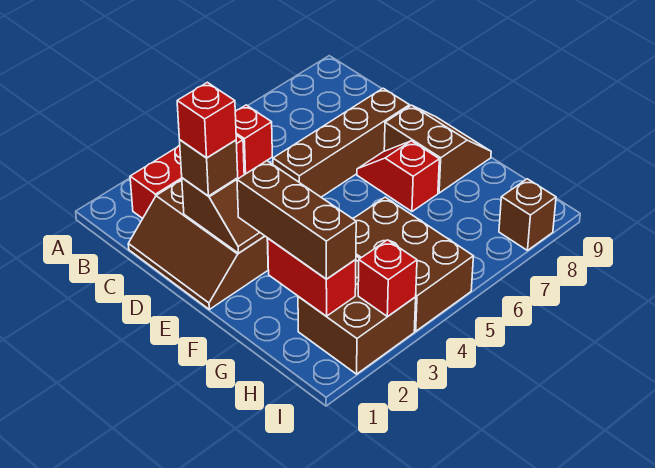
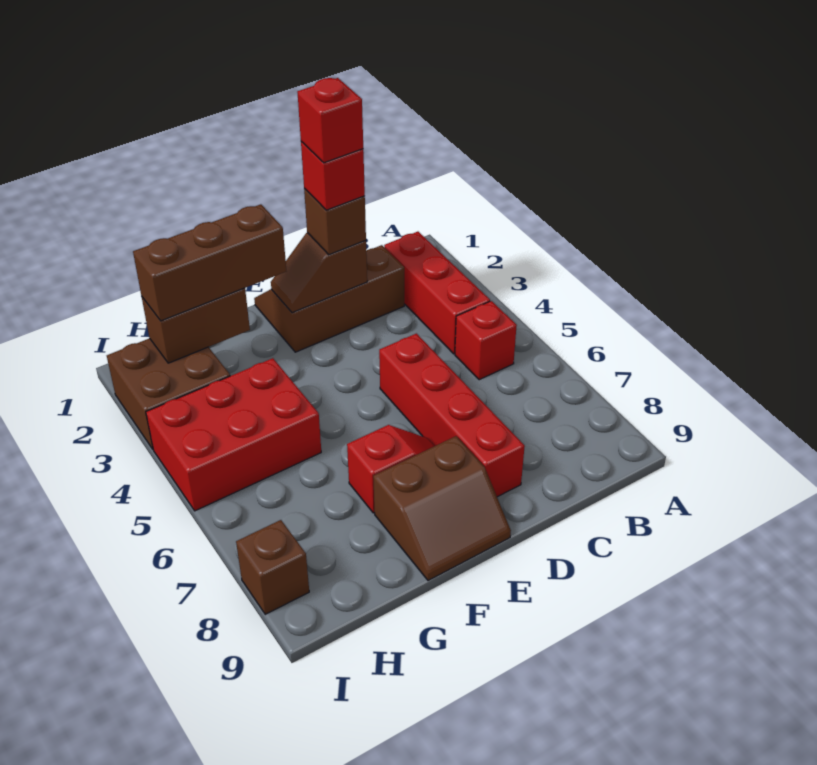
brown 1x4 brick [273,88,410,197] -> red 1x4 brick [379,333,525,497]
red 1x2 brick [268,239,356,316] -> brown 1x2 brick [142,288,250,363]
brown 2x3 brick [353,197,473,331] -> red 2x3 brick [146,358,321,511]
red 1x1 brick [358,240,417,317] -> red 1x1 brick moved to [297,78,363,163]

